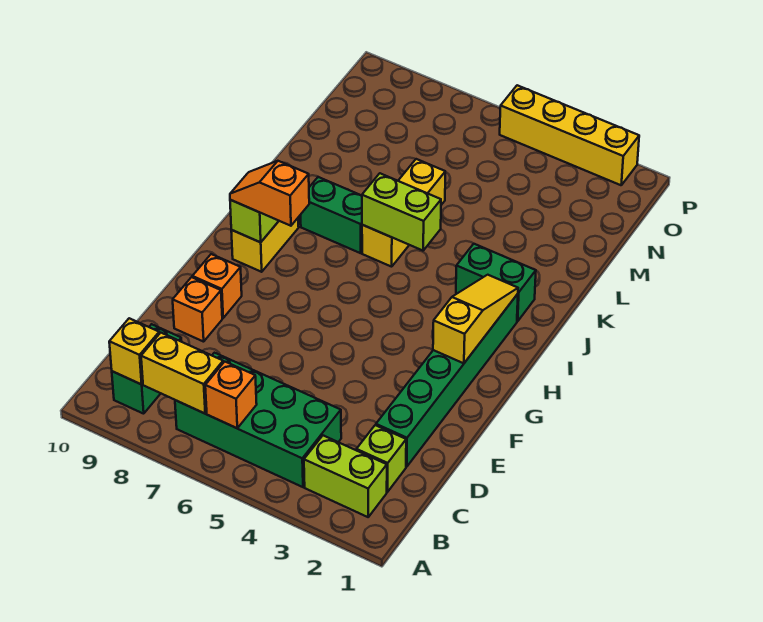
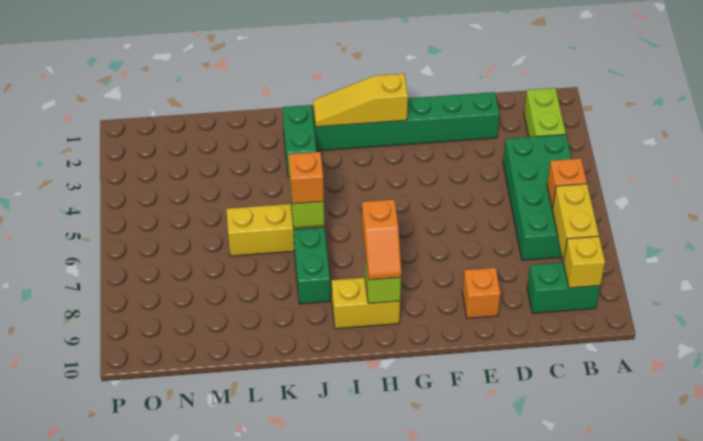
lime 1x1 brick [356,425,406,492] -> none
orange 1x1 brick [192,254,242,318] -> orange 1x1 brick moved to [289,152,324,204]
yellow 1x4 brick [500,85,639,185] -> none

